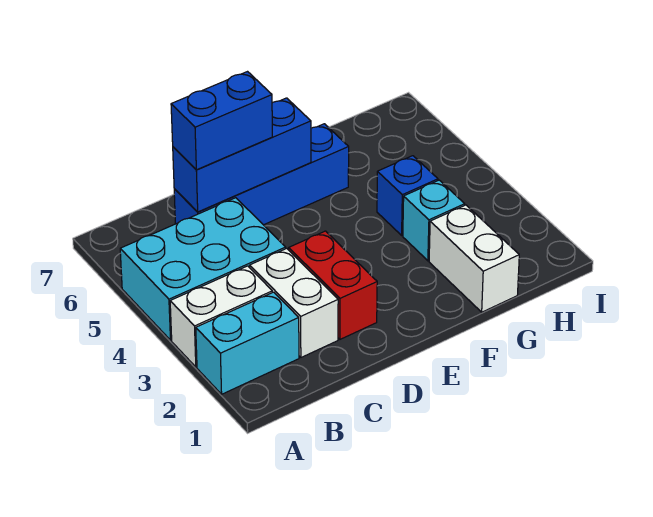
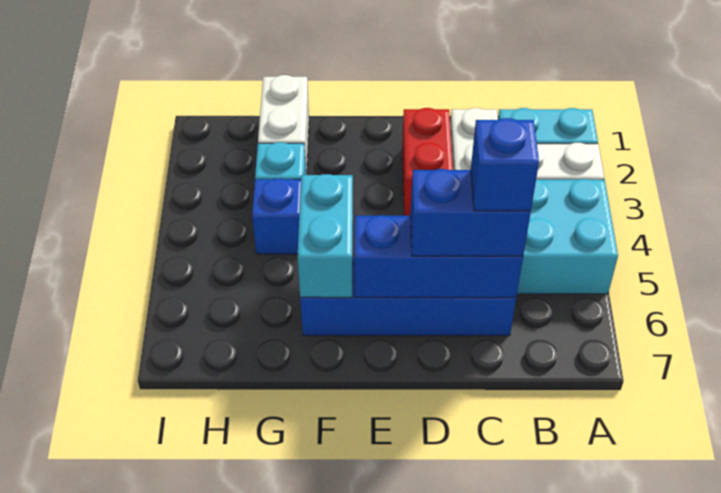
none -> blue 1x1 brick [471,118,539,211]
none -> cyan 1x2 brick [298,174,353,298]

